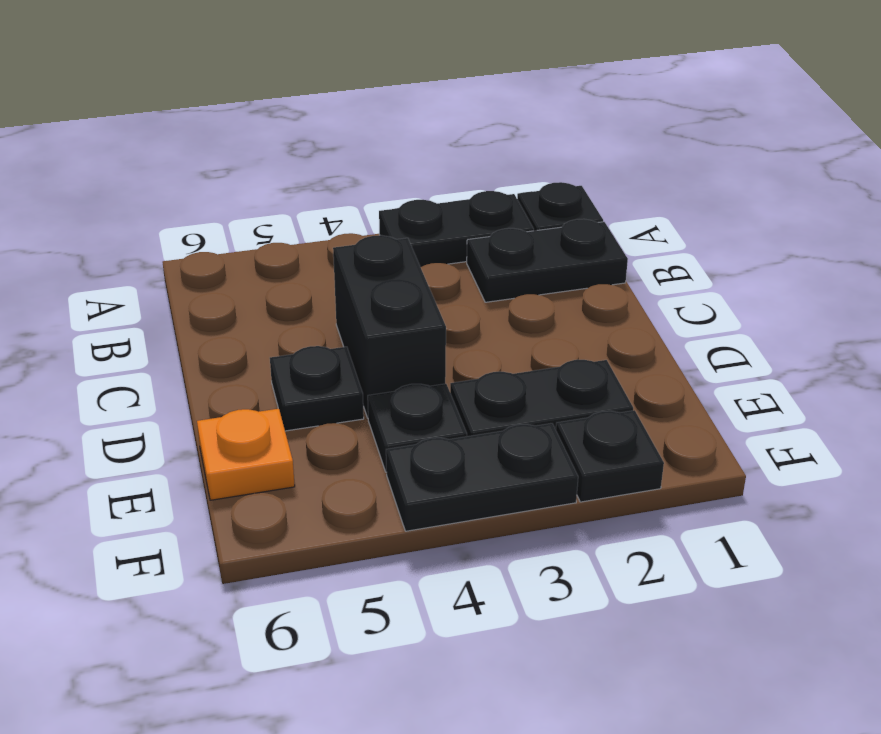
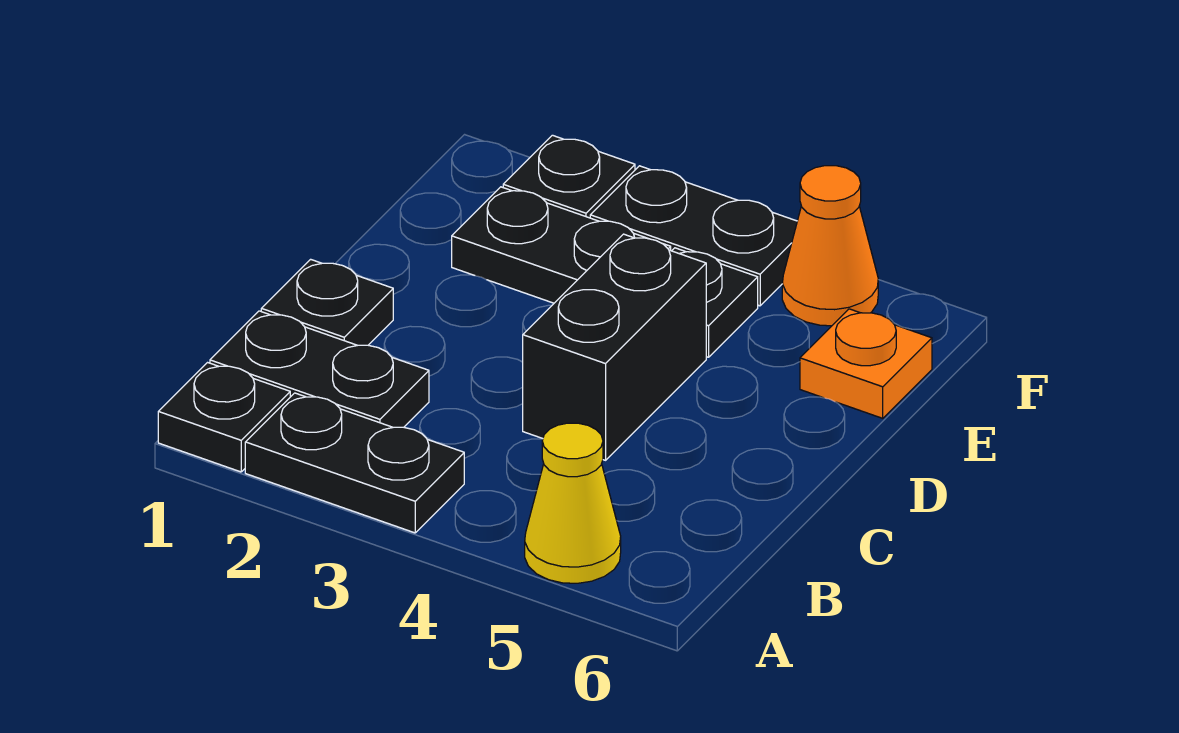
none -> yellow 1x1 cone [525,423,621,583]
black 1x1 plate [270,346,364,431] -> black 1x1 plate moved to [261,259,393,345]
none -> orange 1x1 cone [782,166,878,326]

